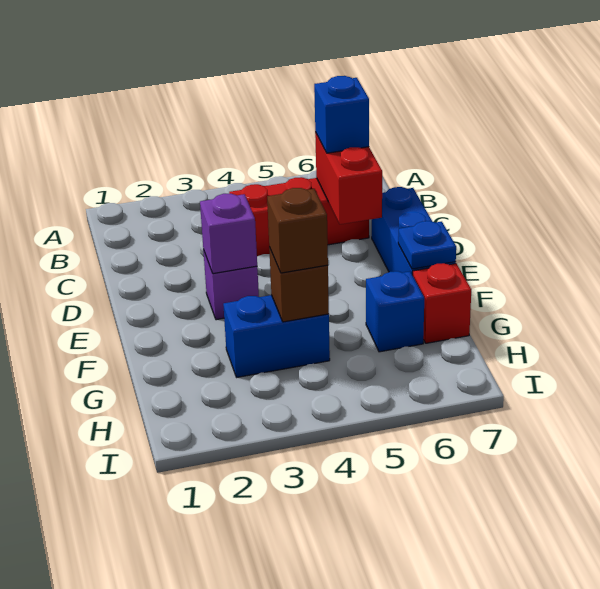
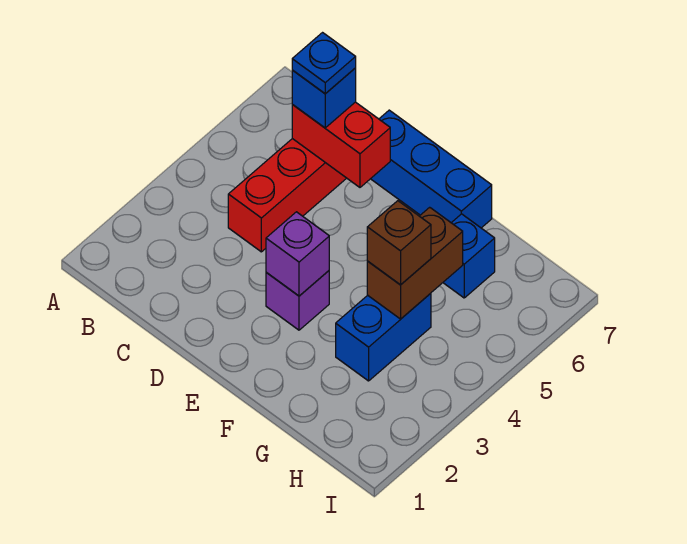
blue 1x1 plate [398,221,456,269] -> blue 1x1 plate moved to [292,33,356,94]
brown 1x1 brick [269,247,329,322] -> brown 1x2 brick [367,207,463,319]
red 1x1 brick [413,263,471,343] -> none

